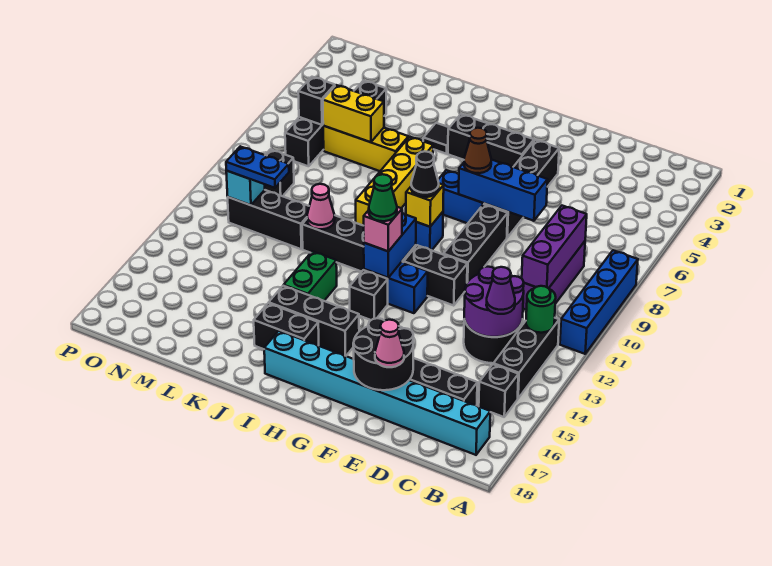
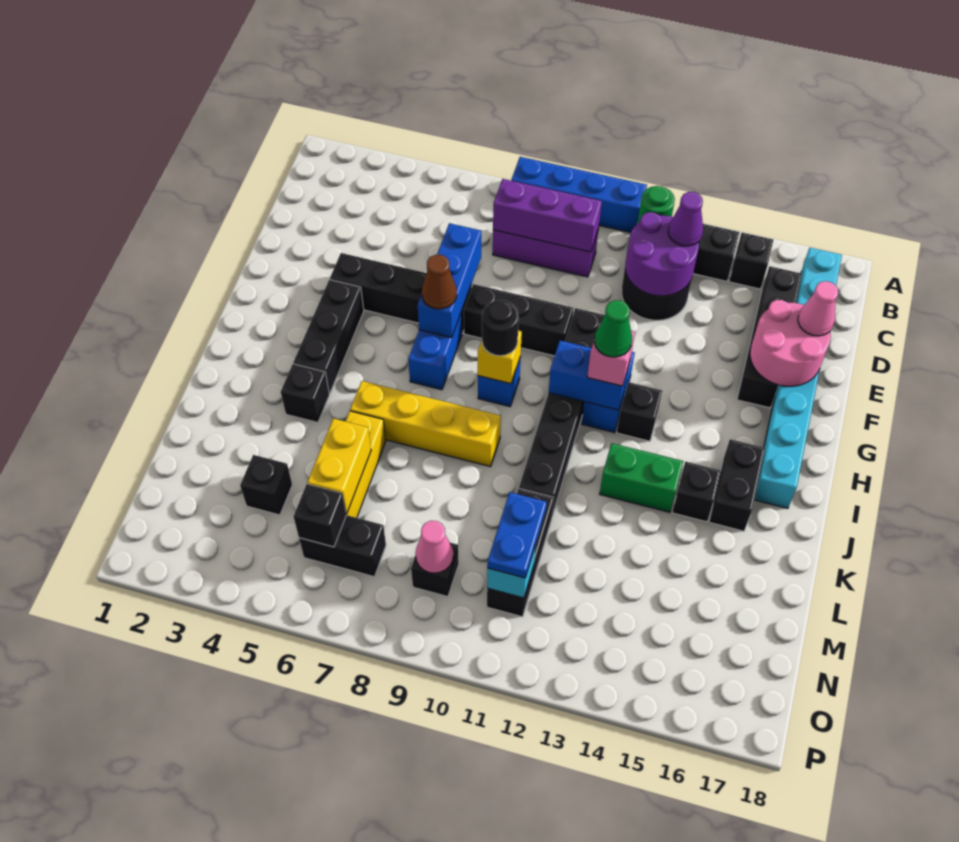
black 2x2 round brick [353,318,413,390] -> pink 2x2 round brick [750,300,831,386]
black 1x1 cone [411,151,439,197] -> black 1x1 round brick [482,300,519,356]
black 1x3 brick [269,286,359,356] -> black 1x1 brick [672,462,721,522]
black 1x1 tile [423,123,449,154] -> black 1x1 brick [281,364,329,423]
pink 1x1 cone [307,184,335,229] -> pink 1x1 cone moved to [415,521,453,573]

